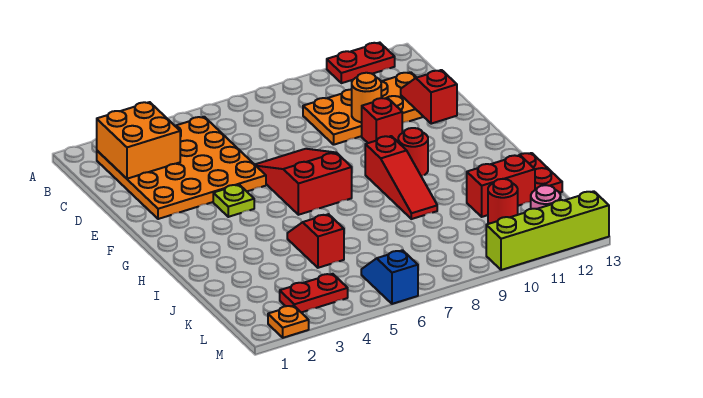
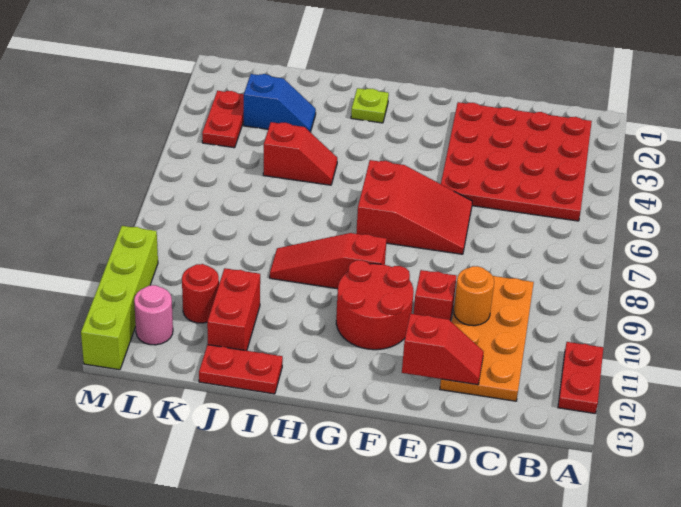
orange 4x4 plate [97,117,266,219] -> red 4x4 plate [441,102,592,221]
orange 2x2 brick [97,102,180,179] -> none
lime 1x1 plate [213,185,254,217] -> lime 1x1 plate moved to [351,88,389,123]
red 1x1 round brick [398,128,428,176] -> red 2x2 round brick [336,260,414,350]
blue 1x2 slope [361,250,418,304] -> blue 1x2 slope moved to [244,74,316,132]
orange 1x1 plate [268,306,309,338] -> none

